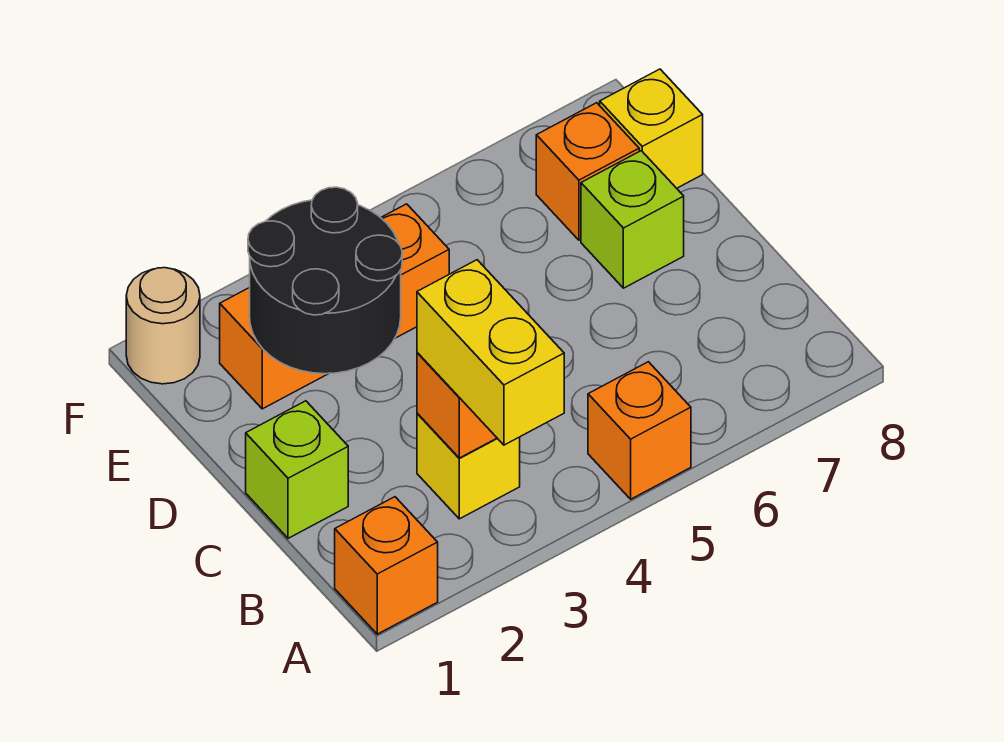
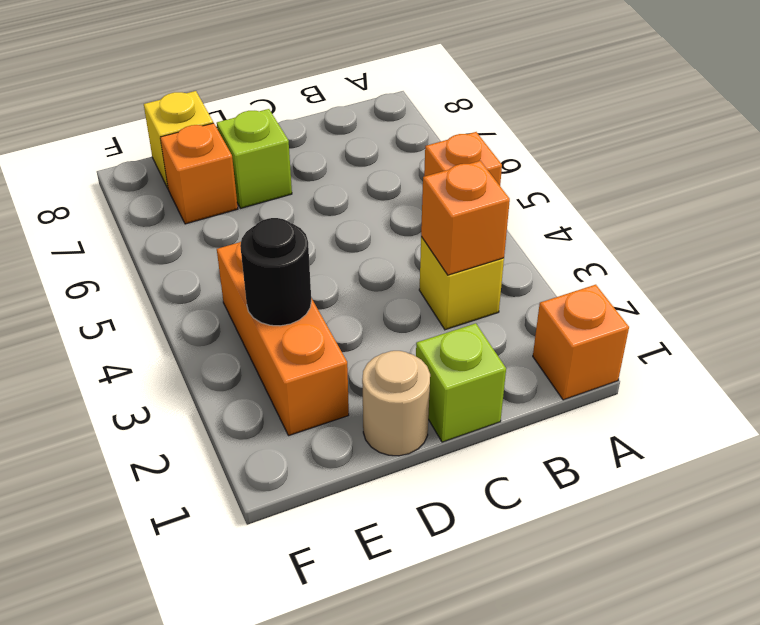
yellow 1x2 brick [417,260,564,445] -> none
black 2x2 round brick [248,187,402,374] -> black 1x1 round brick [240,218,311,326]
tan 1x1 round brick [126,268,200,384] -> tan 1x1 round brick moved to [362,351,430,456]

